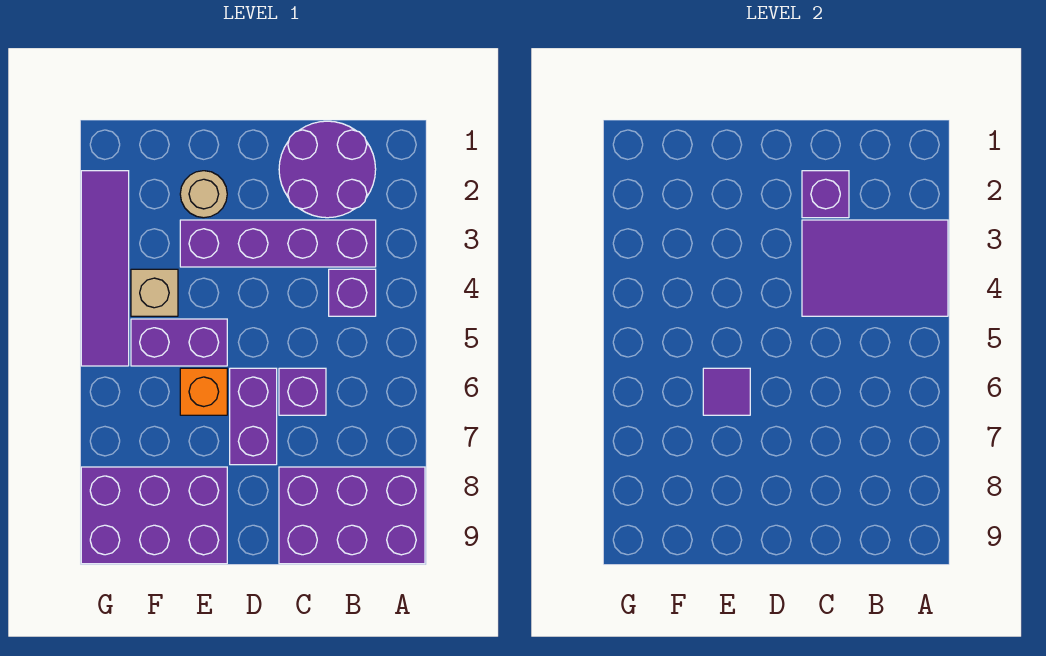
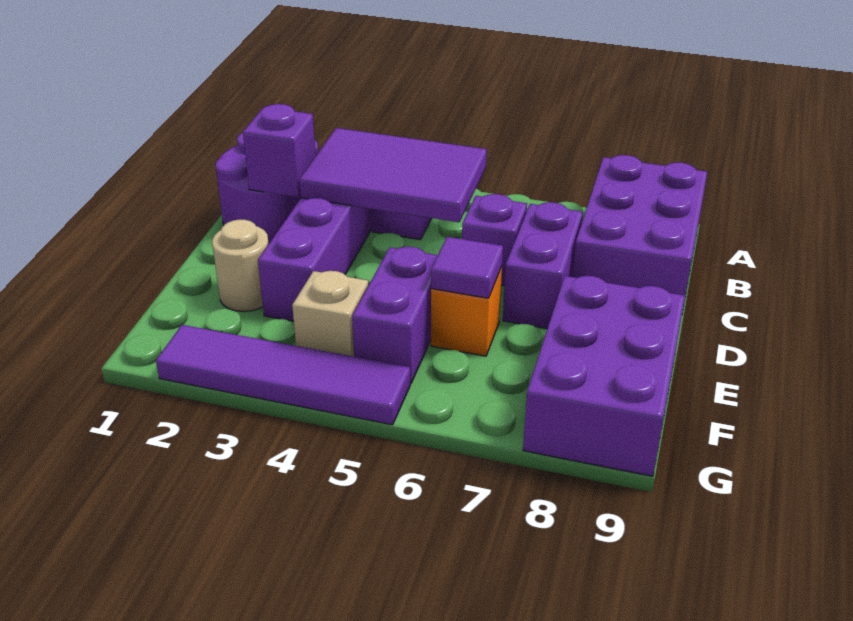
purple 2x3 tile [802,220,948,316] -> purple 2x3 tile turned to [299,128,487,222]
purple 1x2 brick [230,368,277,465] -> purple 1x2 brick turned to [503,202,583,329]

